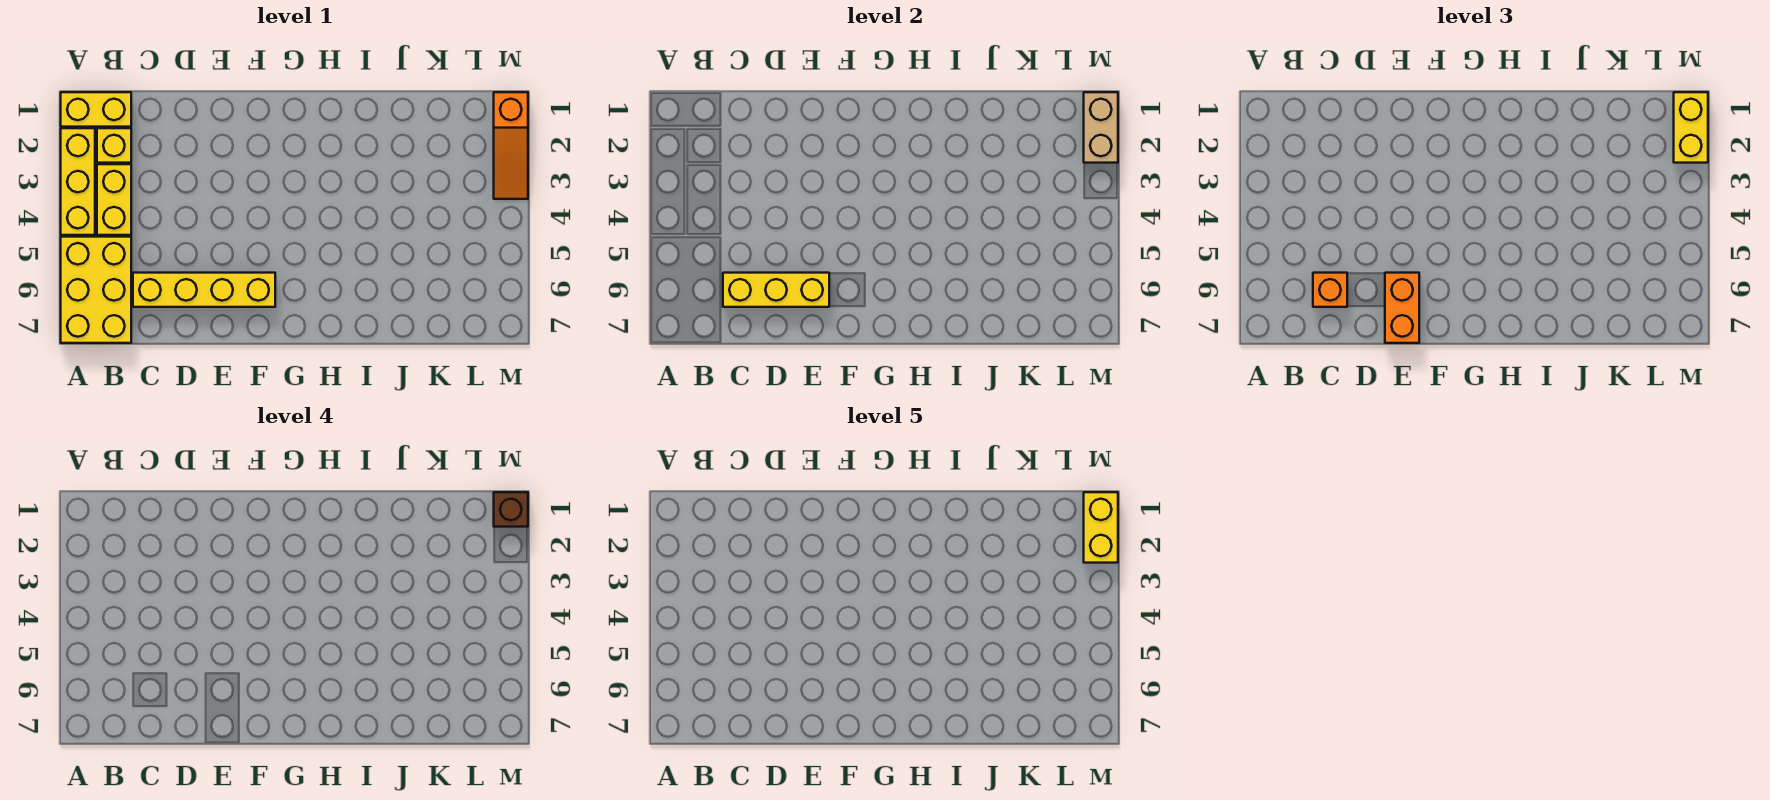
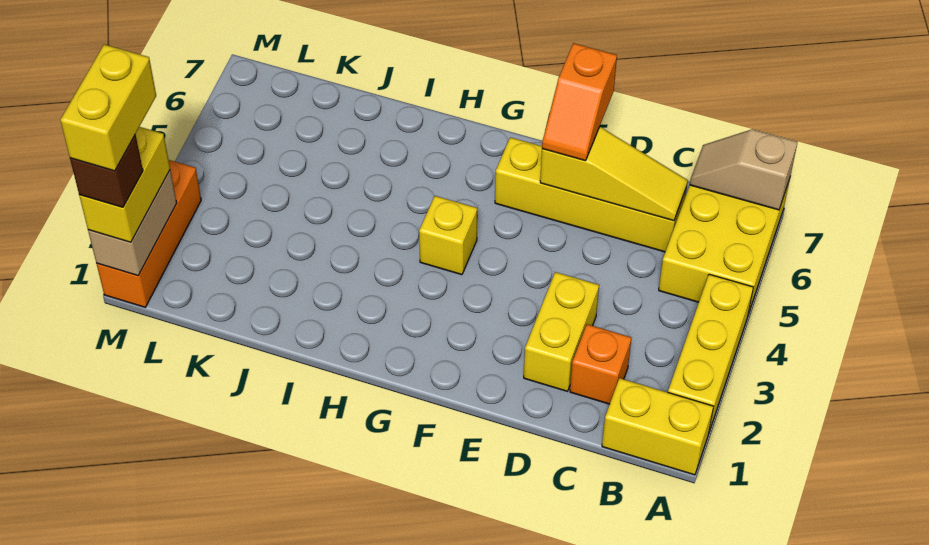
none -> tan 1x2 slope [690,129,798,210]
yellow 1x1 brick [97,128,131,163] -> yellow 1x1 brick moved to [419,196,477,275]
yellow 1x2 brick [97,164,131,235] -> yellow 1x2 brick moved to [524,272,599,391]
yellow 1x3 brick [723,273,829,307] -> yellow 1x3 slope [540,127,688,221]
orange 1x1 brick [1313,273,1347,307] -> orange 1x1 brick moved to [570,324,631,404]
orange 1x2 brick [1385,273,1419,343] -> orange 1x2 slope [542,43,617,161]
orange 1x3 slope [494,92,528,199] -> orange 1x3 brick [96,160,201,307]

